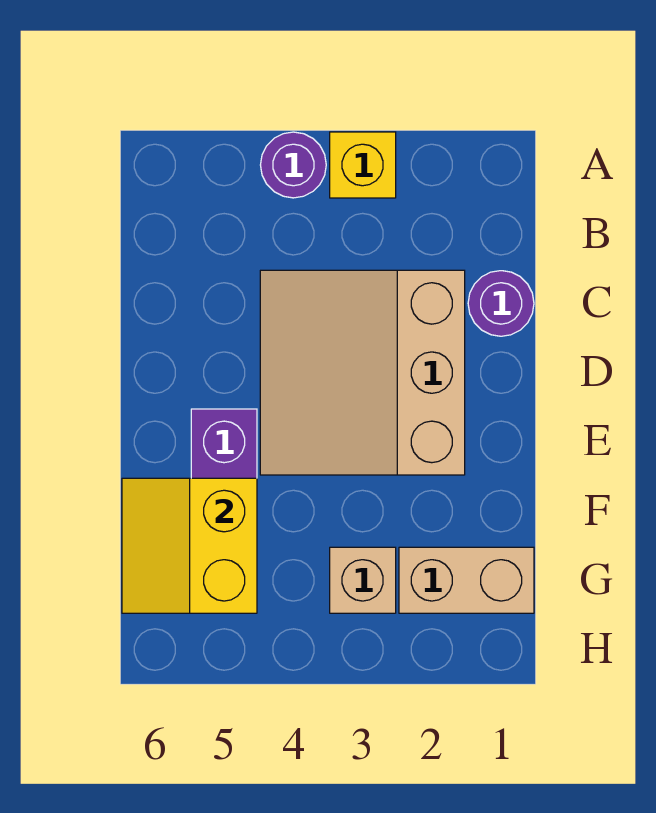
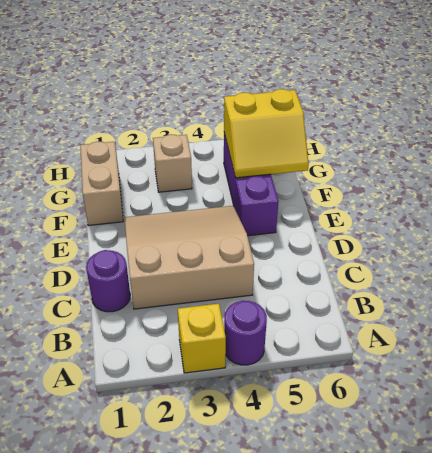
tan 3x3 slope [260,270,465,475] -> tan 3x3 slope turned to [125,206,254,309]
yellow 2x2 slope [122,478,257,613] -> yellow 2x2 slope turned to [224,89,309,178]
tan 1x2 brick [399,547,534,613] -> tan 1x2 brick turned to [80,141,123,226]

